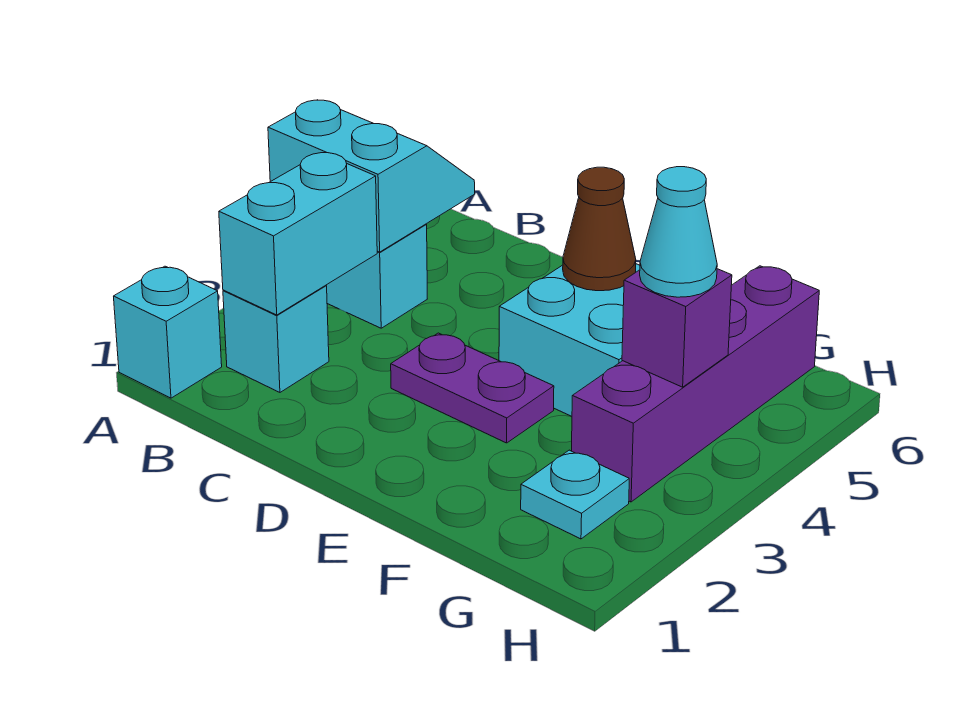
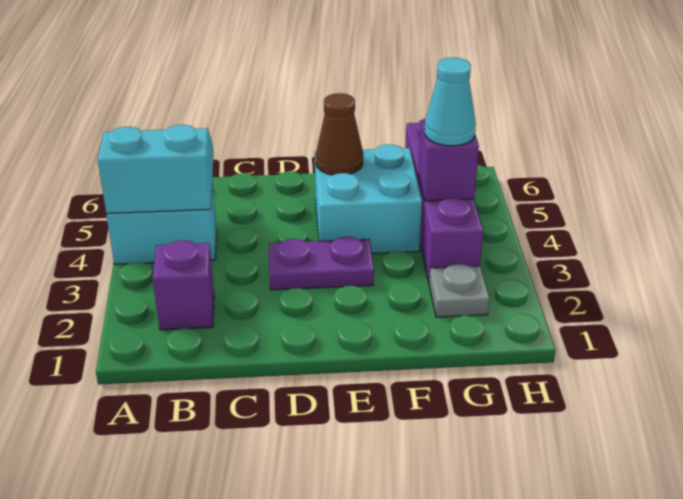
cyan 1x1 brick [114,266,222,398] -> none
cyan 1x1 brick [223,285,329,392] -> purple 1x1 brick [153,240,214,330]
cyan 1x2 brick [219,153,377,315] -> none
cyan 1x1 plate [521,450,629,539] -> grey 1x1 plate [429,264,490,317]

